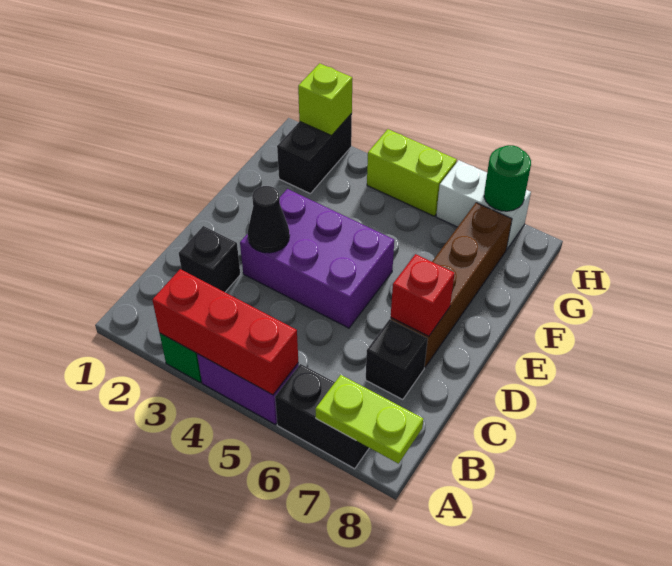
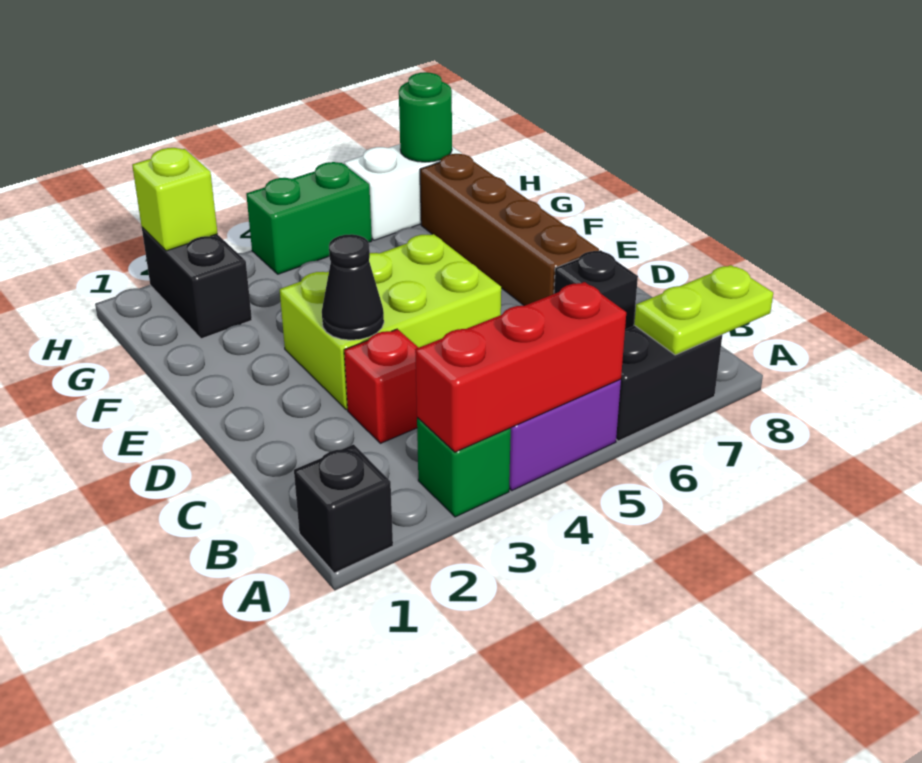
black 1x1 brick [179,226,240,292] -> black 1x1 brick moved to [294,444,393,573]
purple 2x3 brick [240,189,394,328] -> lime 2x3 brick [280,234,501,410]
red 1x1 brick [391,254,455,336] -> red 1x1 brick moved to [344,329,419,443]
lime 1x2 brick [367,129,457,216] -> green 1x2 brick [246,162,372,274]

